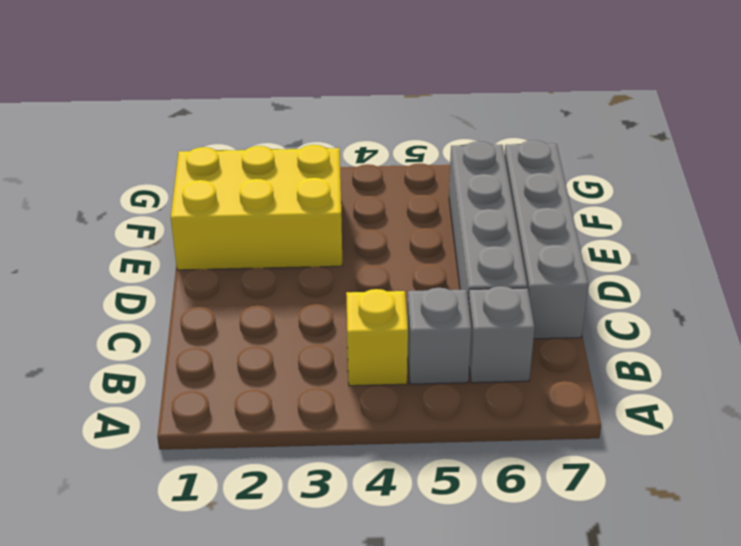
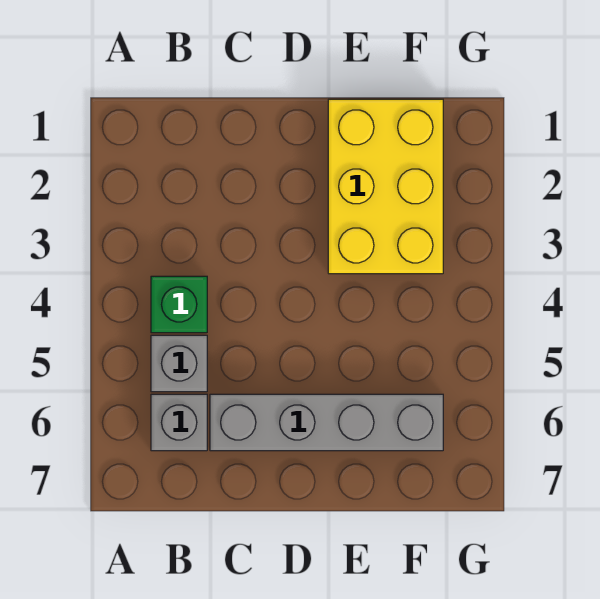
yellow 1x1 brick [346,289,408,386] -> green 1x1 brick [151,276,207,333]
grey 1x4 brick [504,140,588,339] -> none

